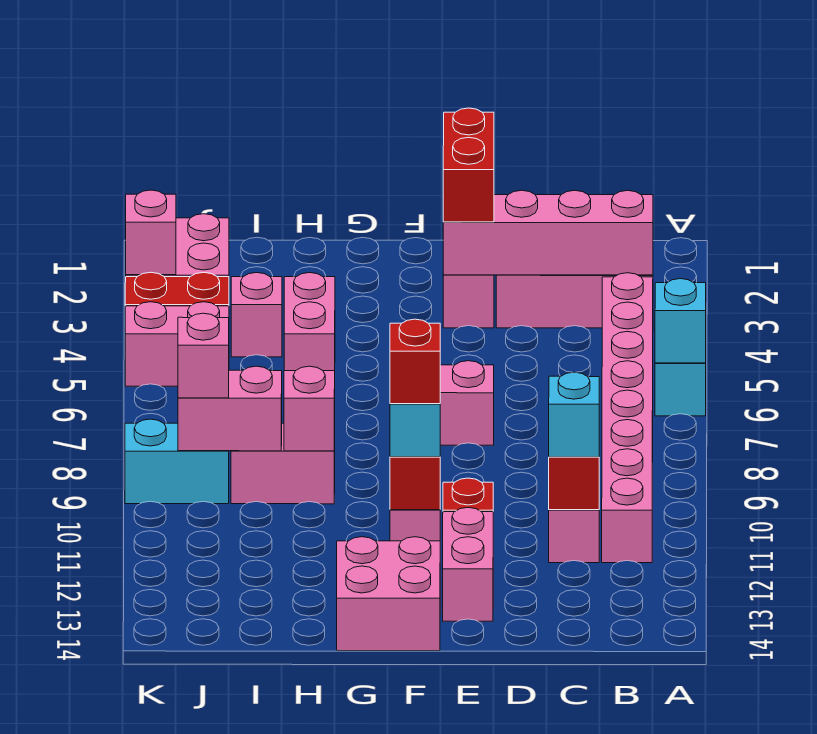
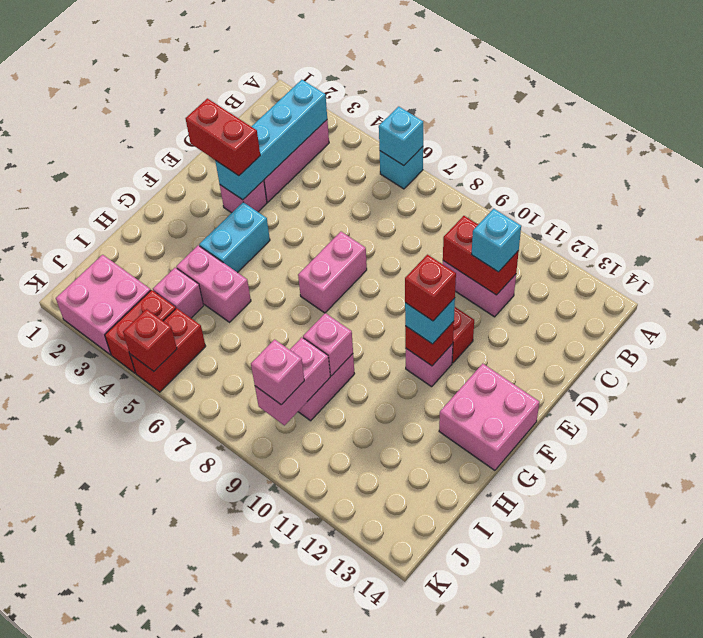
pink 1x4 brick [443,190,653,275] -> cyan 1x4 brick [215,80,327,200]
pink 1x8 brick [602,273,653,563] -> none
pink 1x2 brick [443,508,493,621] -> none
pink 1x2 brick [125,302,229,386] -> red 1x2 brick [130,308,206,392]
cyan 1x2 brick [125,419,229,504] -> cyan 1x2 brick moved to [199,202,270,273]
pink 1x1 brick [126,190,176,275] -> none
none -> red 1x1 brick [123,309,177,371]

